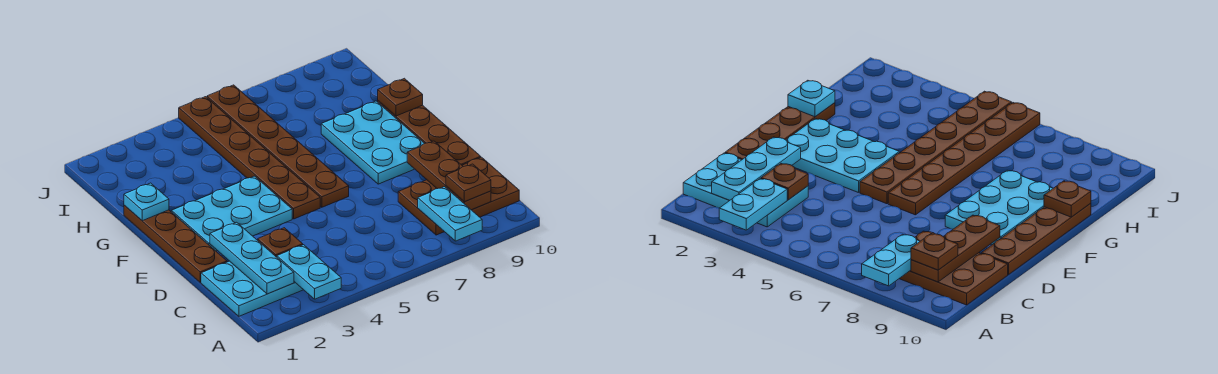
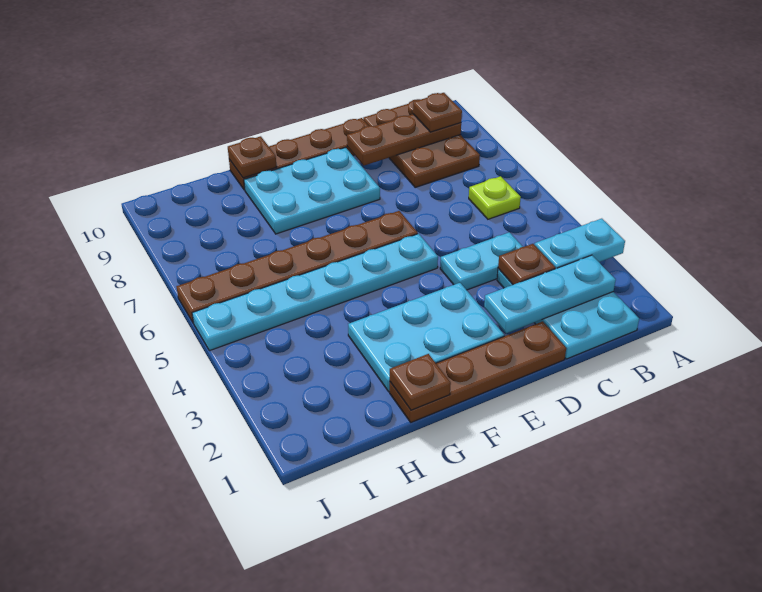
cyan 1x2 plate [418,187,482,241] -> cyan 1x2 plate moved to [440,232,523,290]
none -> lime 1x1 plate [469,176,521,219]
cyan 2x3 plate [171,176,292,251] -> cyan 2x3 plate turned to [348,283,504,392]
brown 1x6 plate [179,97,320,219] -> cyan 1x6 plate [192,234,438,351]
cyan 1x1 plate [124,183,169,221] -> brown 1x1 plate [390,354,451,410]

